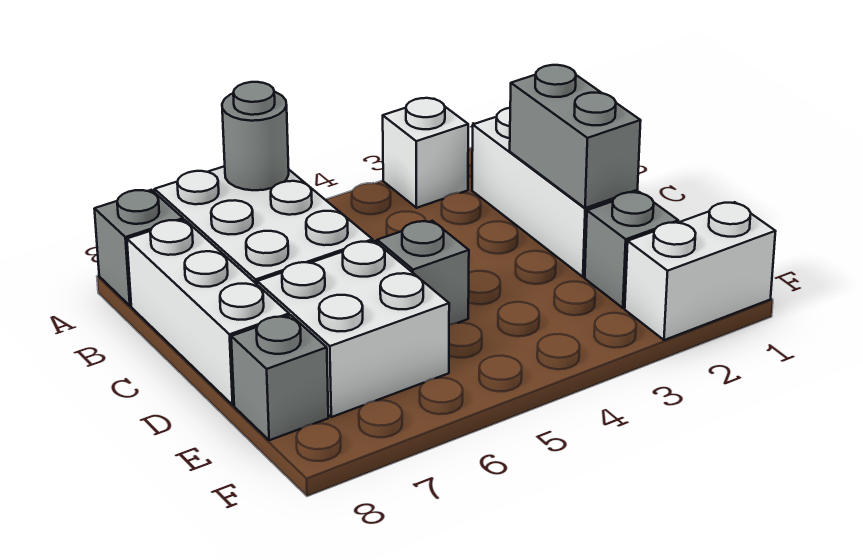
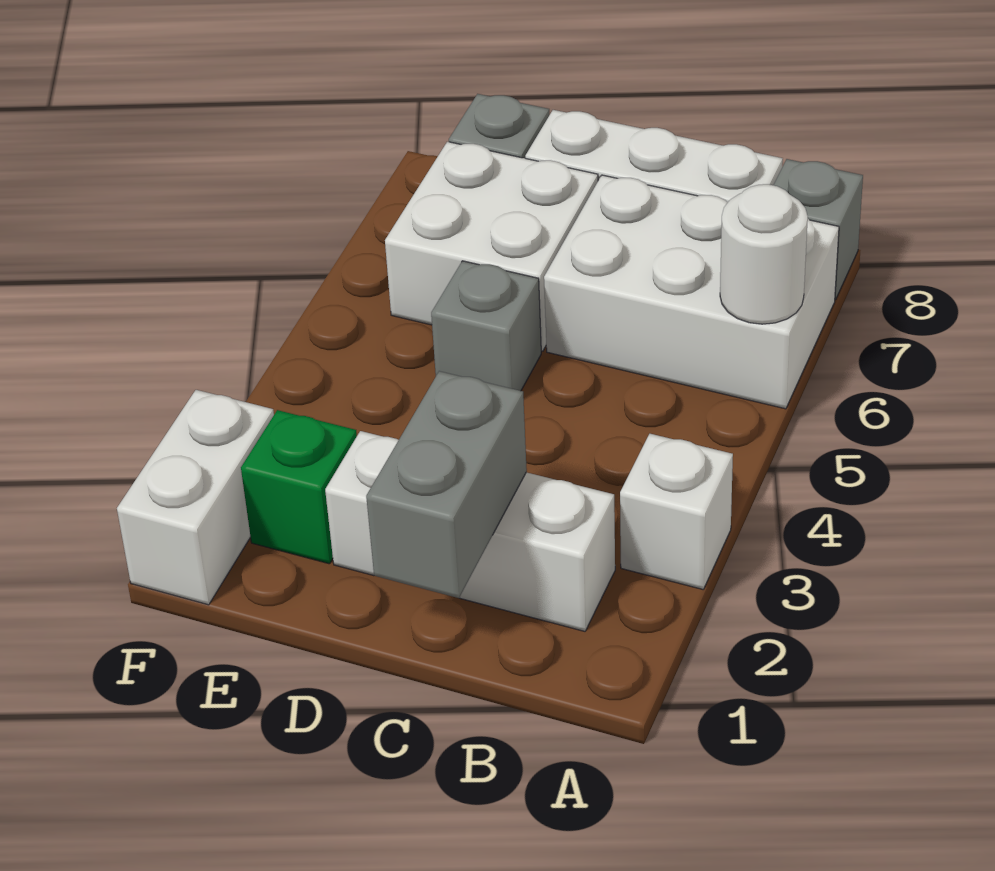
grey 1x1 round brick [222,82,289,190] -> white 1x1 round brick [720,184,808,324]
grey 1x2 brick [510,65,641,208] -> grey 1x2 brick turned to [366,371,527,598]
grey 1x1 brick [585,192,678,308] -> green 1x1 brick [241,410,357,564]

